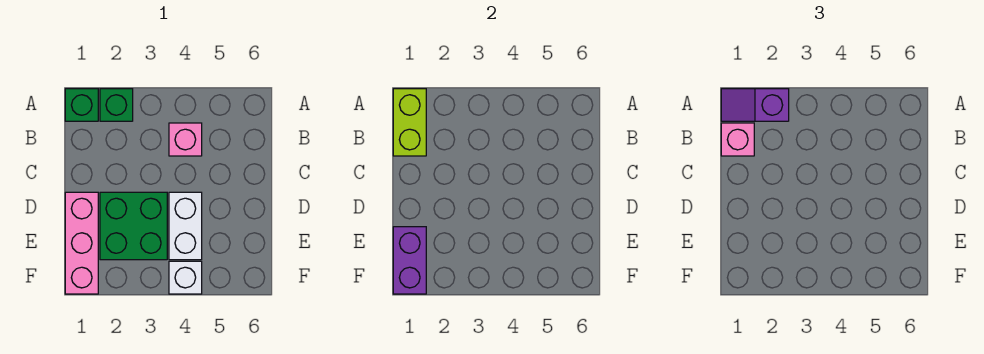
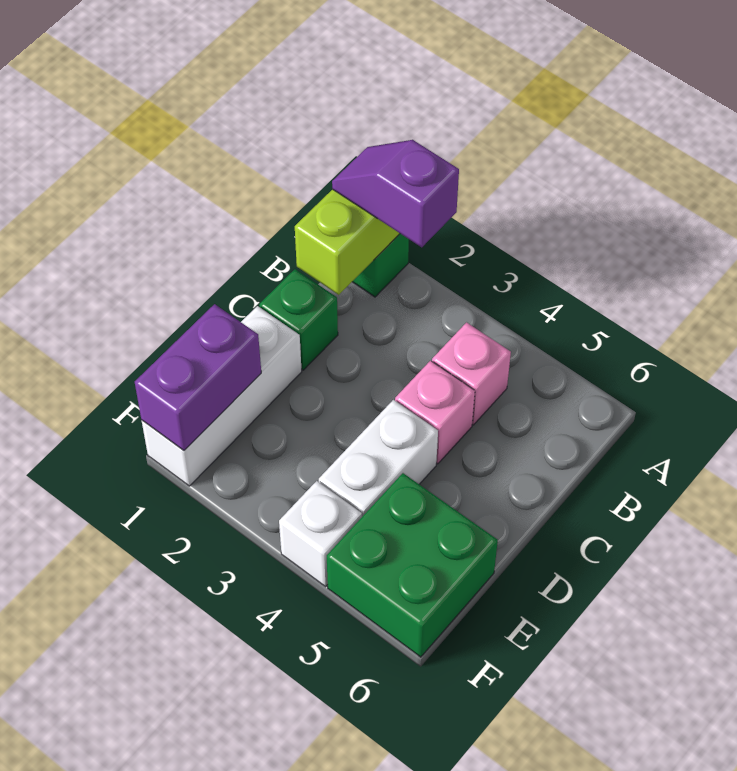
green 1x1 brick [100,89,133,121] -> green 1x1 brick moved to [259,269,338,370]
pink 1x1 brick [721,123,754,156] -> pink 1x1 brick moved to [395,361,475,464]
pink 1x3 brick [65,192,98,294] -> white 1x3 brick [142,306,302,486]
green 2x2 brick [100,192,167,260] -> green 2x2 brick moved to [327,473,498,657]

